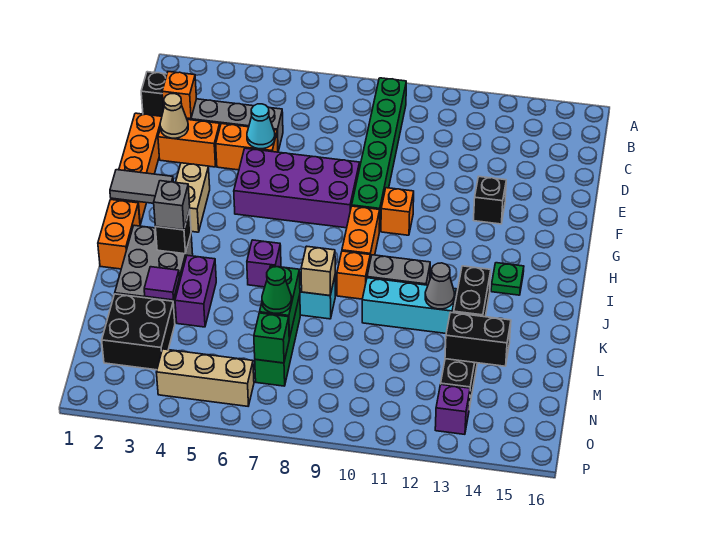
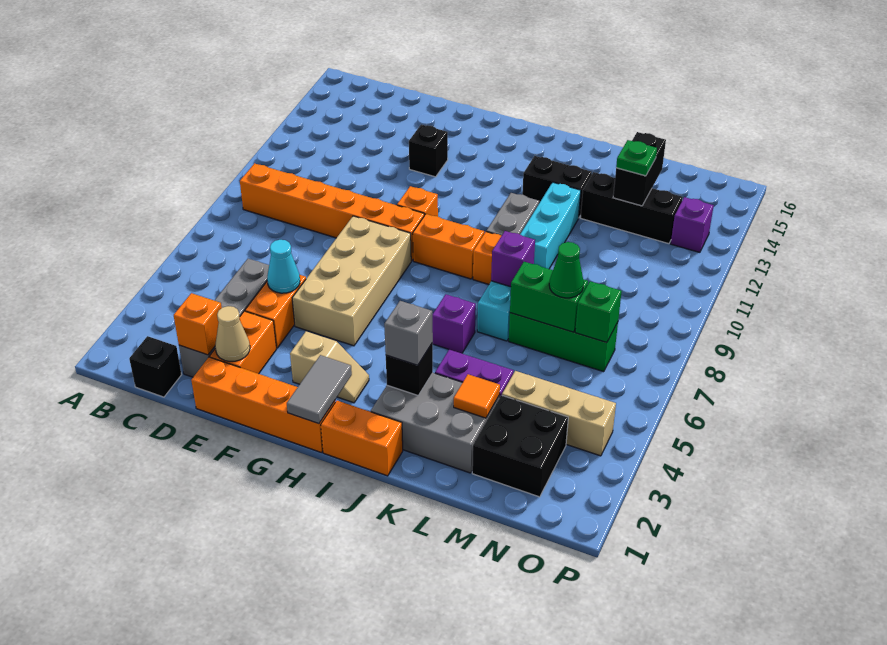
green 1x6 brick [352,78,406,232] -> orange 1x6 brick [240,163,424,261]
purple 2x4 brick [234,148,360,228] -> tan 2x4 brick [292,216,411,346]
tan 1x2 brick [176,163,210,232] -> tan 1x2 slope [290,331,369,403]
green 1x1 plate [491,263,524,295] -> green 1x1 plate moved to [616,140,657,176]
tan 1x1 brick [301,246,335,296] -> purple 1x1 brick [491,231,535,287]
grey 1x1 cone [425,263,455,309] -> none
purple 1x1 tile [144,267,179,300] -> orange 1x1 tile [454,374,500,418]
tan 1x3 brick [156,349,254,406] -> tan 1x3 brick turned to [502,371,616,456]

